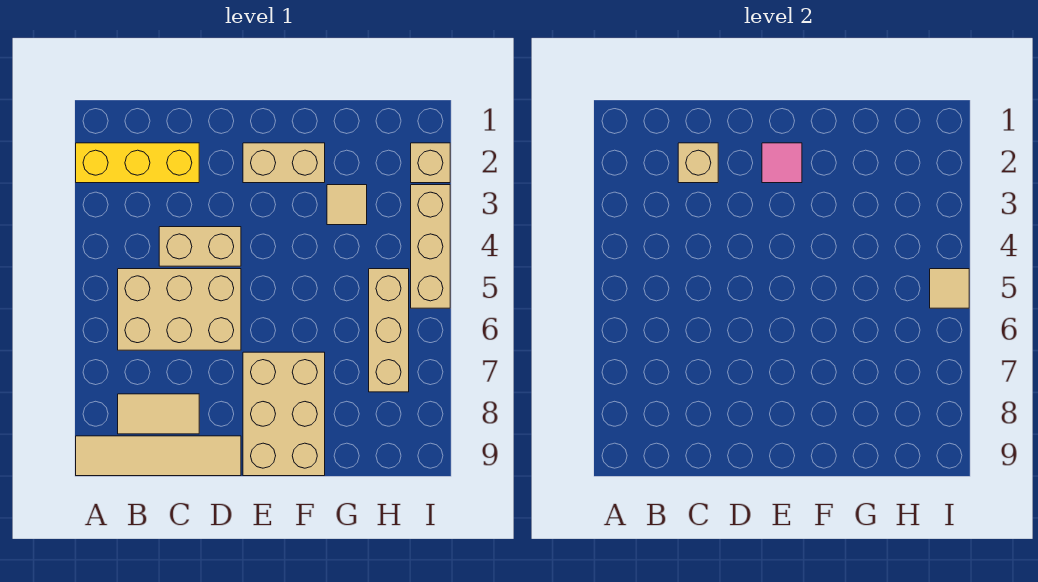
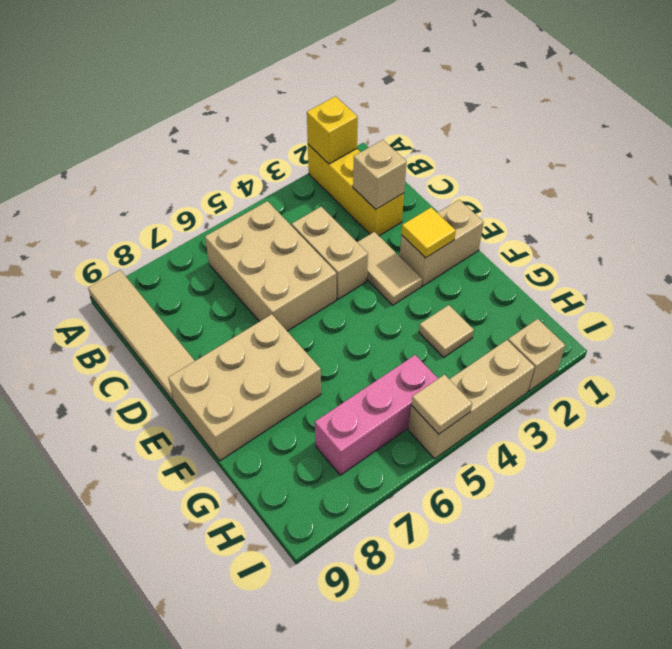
none -> yellow 1x1 brick [307,96,358,164]
tan 1x2 tile [118,394,199,434] -> tan 1x2 tile moved to [357,232,422,305]
tan 1x2 brick [243,143,325,183] -> tan 1x2 brick turned to [400,200,484,286]
pink 1x1 tile [762,143,802,183] -> yellow 1x1 tile [402,207,456,258]
tan 1x3 brick [369,269,409,392] -> pink 1x3 brick [315,355,438,475]

